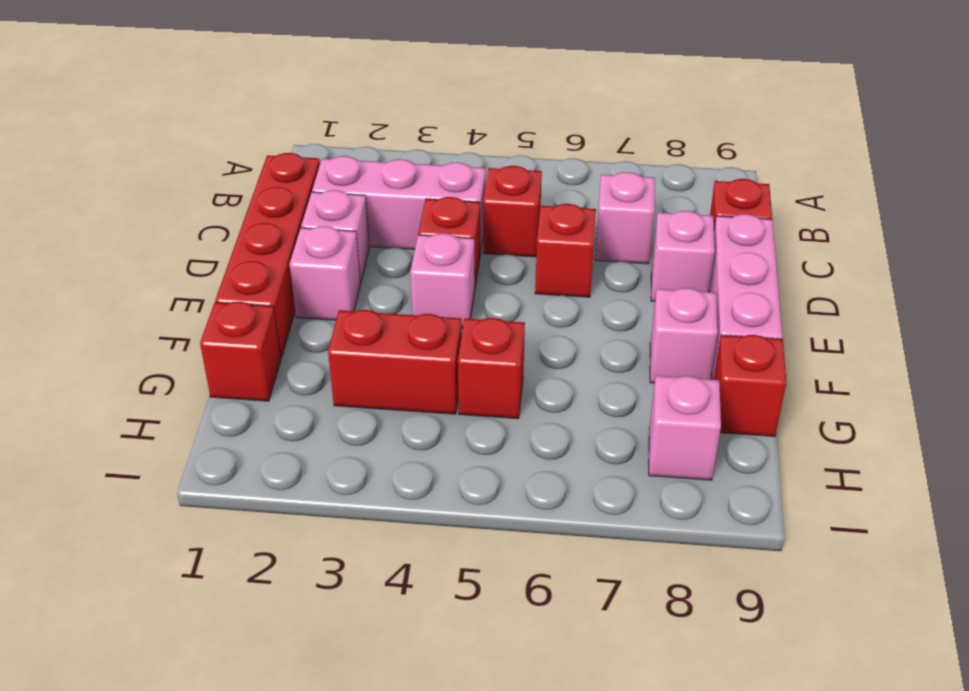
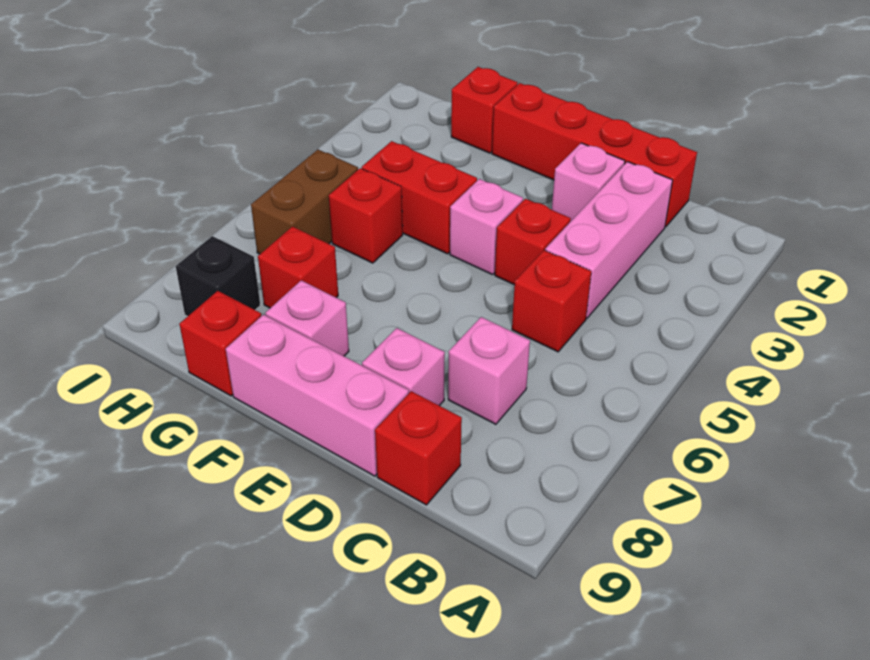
red 1x1 brick [535,204,596,297] -> red 1x1 brick moved to [258,226,338,308]
pink 1x1 brick [290,226,361,320] -> none
red 1x2 brick [328,310,462,414] -> red 1x2 brick turned to [362,141,477,254]
none -> brown 1x2 brick [251,149,358,254]
pink 1x1 brick [649,376,721,480] -> black 1x1 brick [176,236,260,317]

